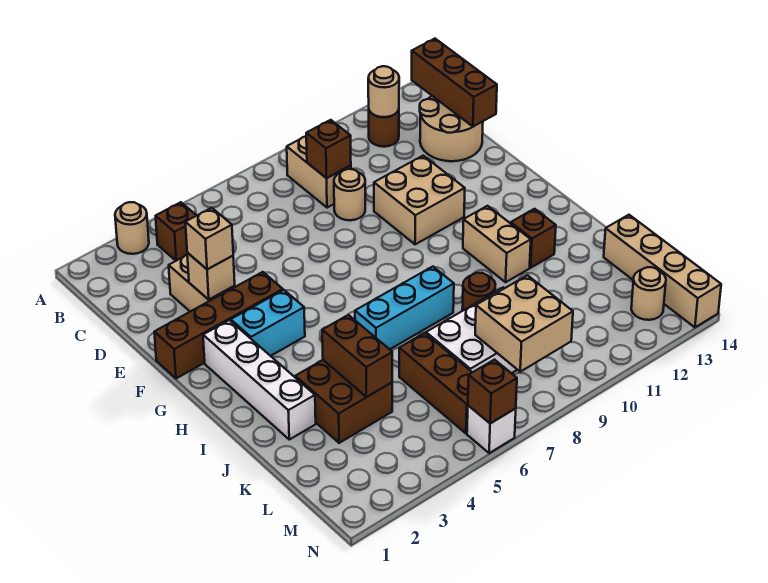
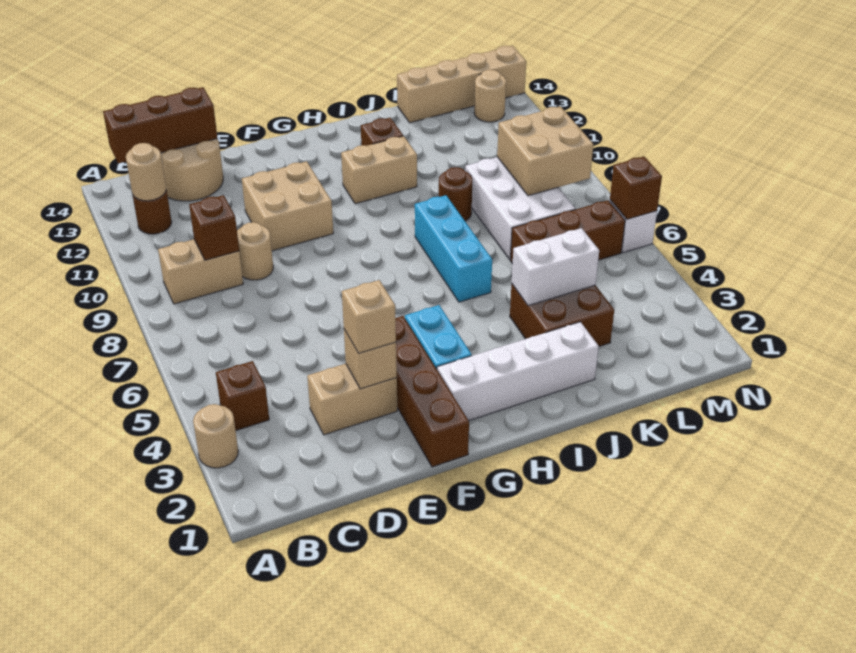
brown 1x2 brick [322,315,392,397] -> white 1x2 brick [512,228,599,306]

